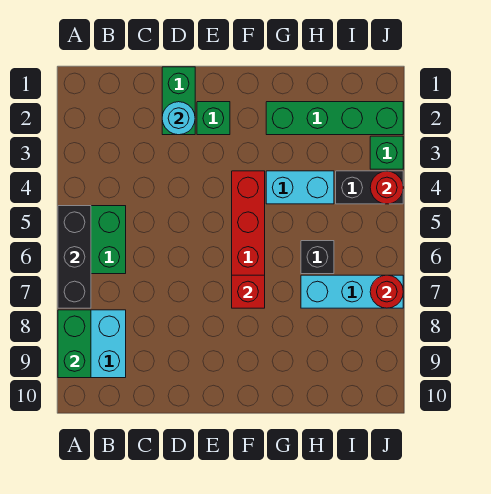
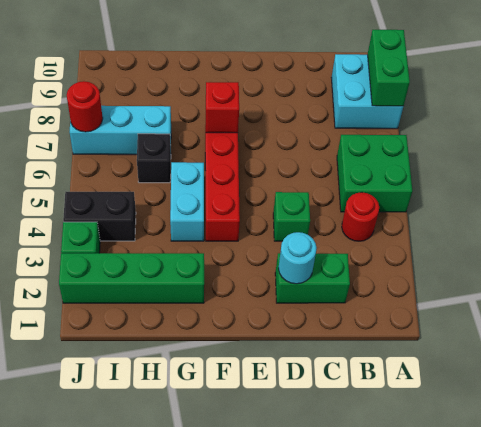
black 1x3 brick [58,206,91,308] -> none
green 1x2 brick [162,67,195,135] -> green 1x2 brick turned to [275,253,350,303]
green 1x1 brick [197,102,230,135] -> green 1x1 brick moved to [273,192,310,241]
cyan 1x2 brick [266,171,334,204] -> cyan 1x2 brick turned to [170,162,204,241]
red 1x1 round brick [370,171,403,204] -> red 1x1 round brick moved to [342,192,379,241]

